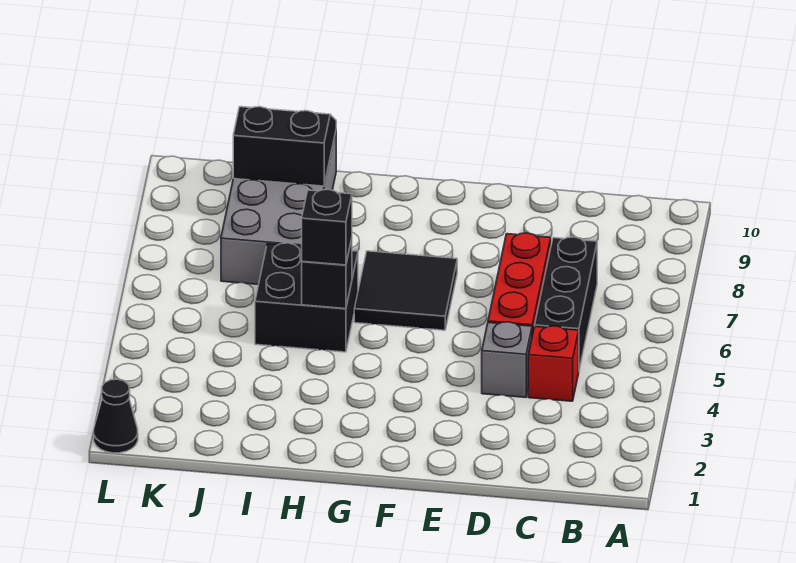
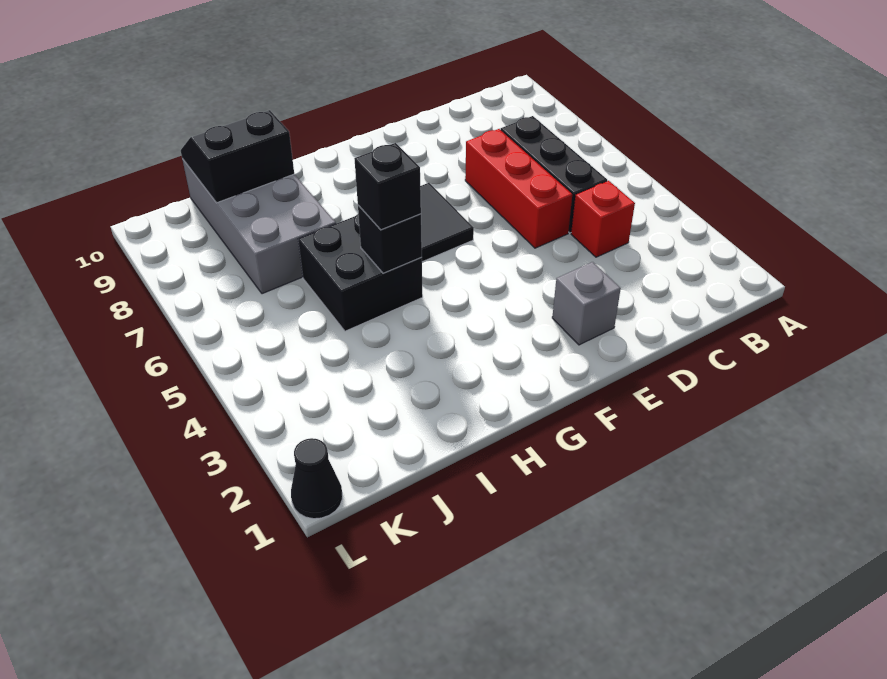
grey 1x1 brick [482,322,532,397] -> grey 1x1 brick moved to [552,262,621,345]

